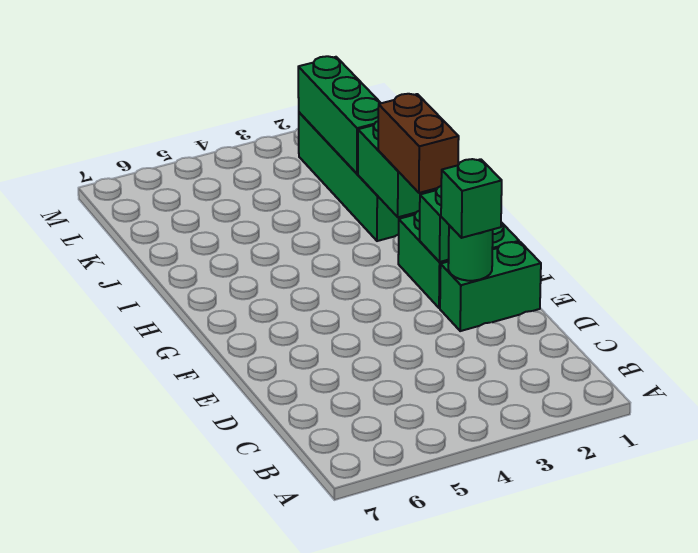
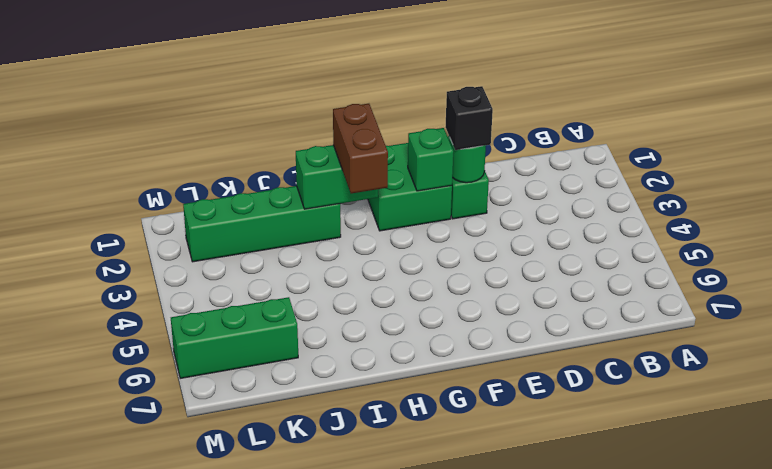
green 1x1 brick [441,159,502,238] -> black 1x1 brick [446,86,493,150]
brown 1x2 brick [378,94,459,193] -> brown 1x2 brick turned to [333,104,388,193]
green 1x3 brick [298,56,381,174] -> green 1x3 brick moved to [171,297,298,378]

